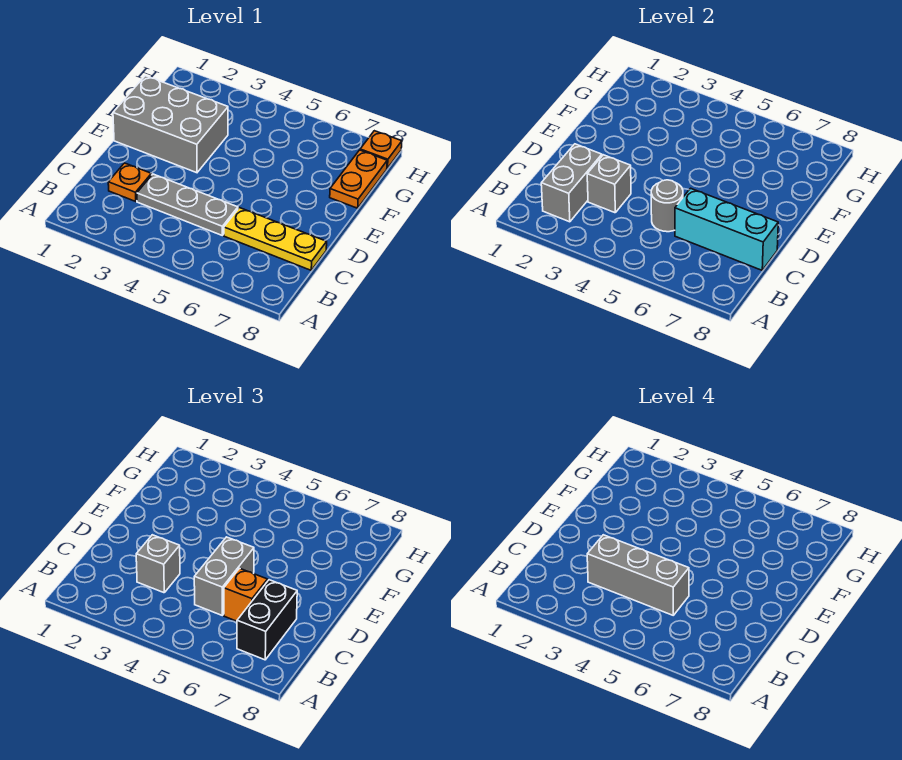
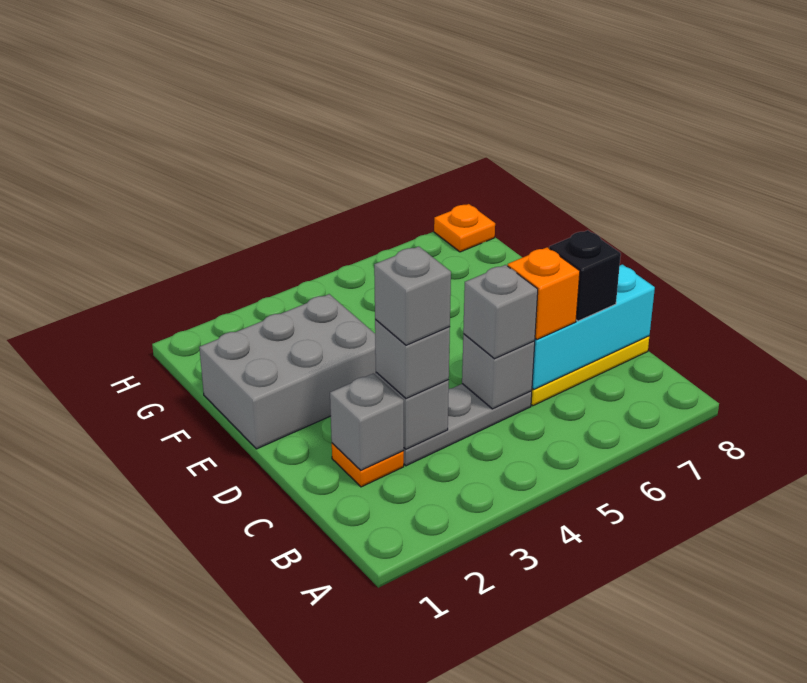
grey 1x2 brick [541,144,602,222] -> grey 1x1 brick [330,373,404,470]
black 1x2 brick [237,580,297,660] -> black 1x1 brick [549,230,621,321]
grey 1x3 brick [587,535,689,615] -> grey 1x1 brick [374,246,451,345]
grey 1x1 round brick [651,180,683,232] -> grey 1x1 brick [462,334,535,409]
grey 1x2 brick [194,537,254,615] -> grey 1x1 brick [463,265,538,359]
orange 1x2 plate [330,150,387,208] -> none

